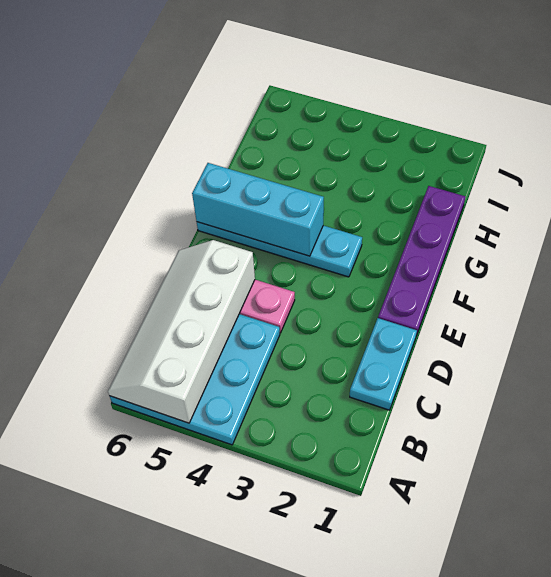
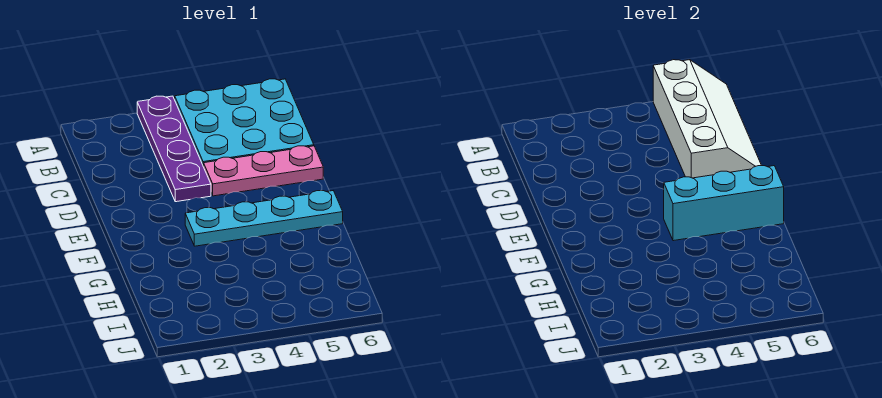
cyan 1x2 plate [350,318,417,410] -> none
purple 1x4 plate [378,186,465,336] -> purple 1x4 plate moved to [137,96,211,202]

